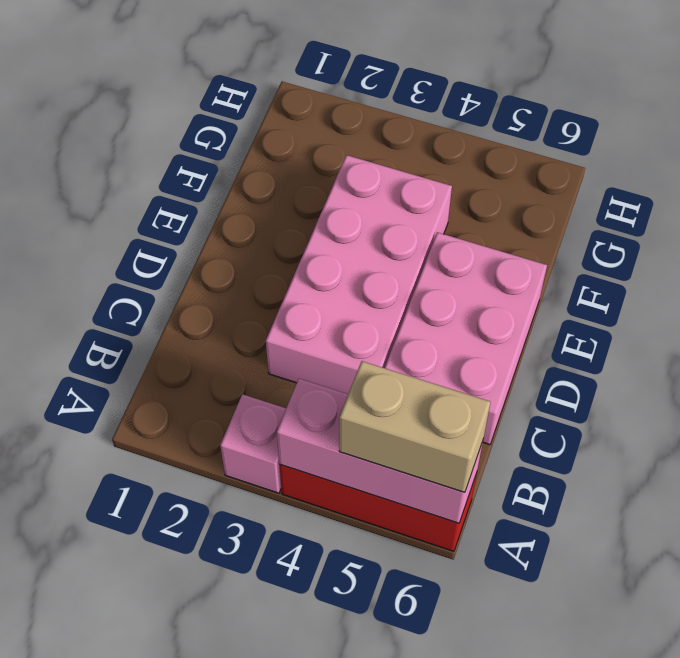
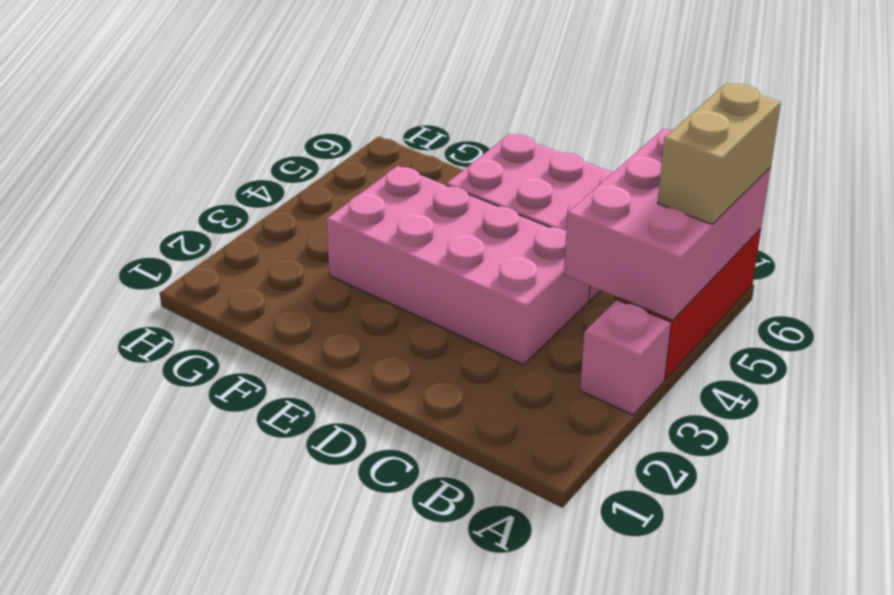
pink 1x3 brick [277,379,483,523] -> pink 2x3 brick [564,129,771,320]

